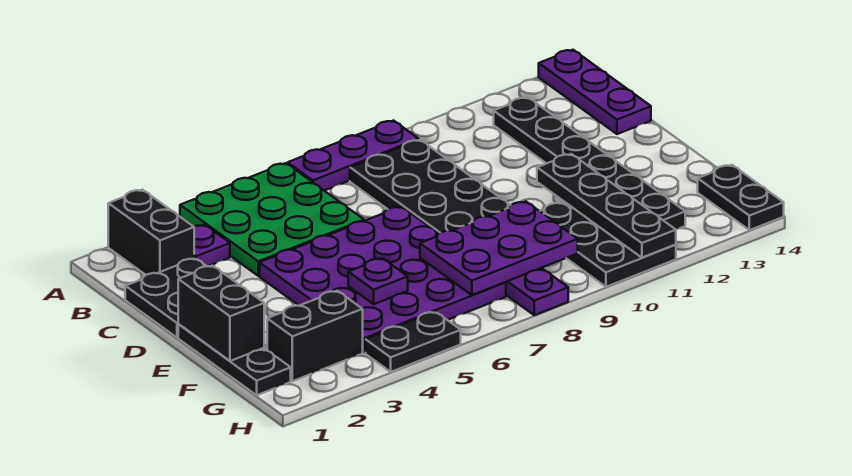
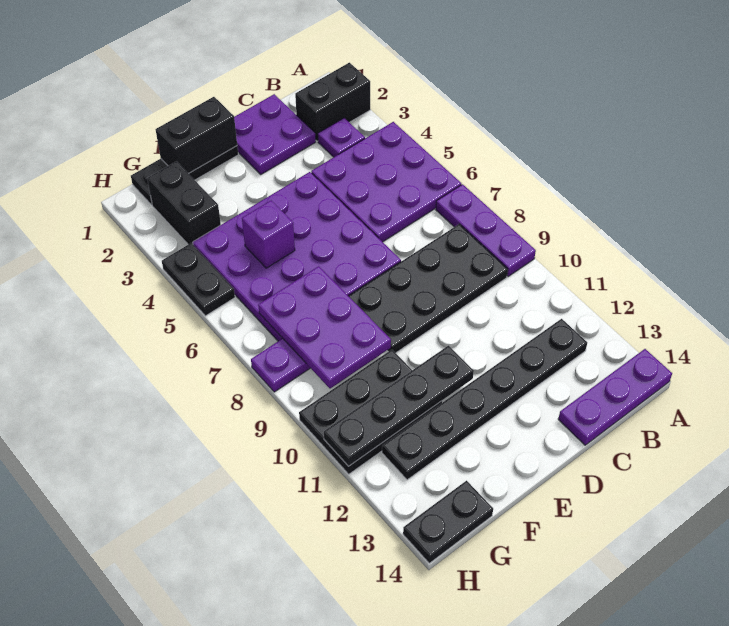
green 3x3 plate [180,163,364,276] -> purple 3x3 plate [311,122,461,242]
black 2x2 plate [125,258,206,338] -> purple 2x2 plate [234,94,316,174]
purple 1x1 plate [348,258,408,304] -> purple 1x1 brick [242,201,295,268]

